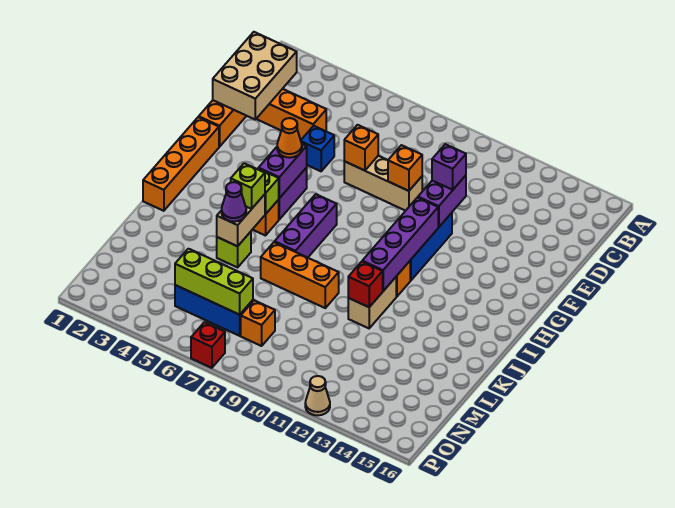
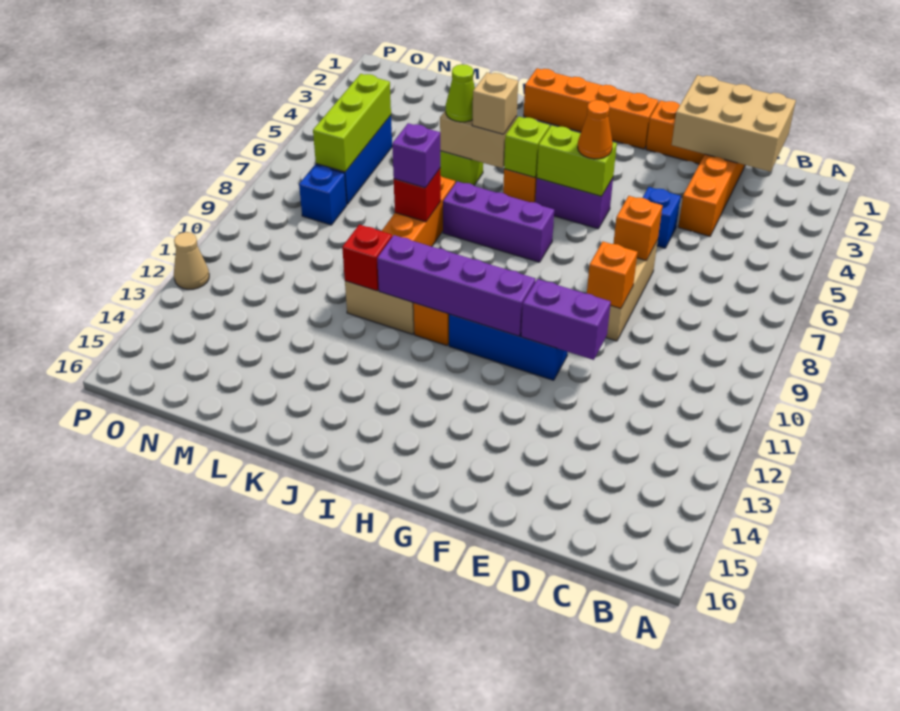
purple 1x1 brick [432,144,466,190] -> purple 1x1 brick moved to [392,123,440,188]
purple 1x2 brick [259,144,307,198] -> lime 1x2 brick [537,125,617,196]
lime 1x1 brick [231,163,265,209] -> tan 1x1 brick [472,73,518,134]
purple 1x1 cone [222,182,246,222] -> lime 1x1 cone [446,64,475,122]
orange 1x1 brick [241,300,275,346] -> blue 1x1 brick [299,165,347,225]
red 1x1 brick [191,322,225,368] -> red 1x1 brick moved to [394,169,441,222]

